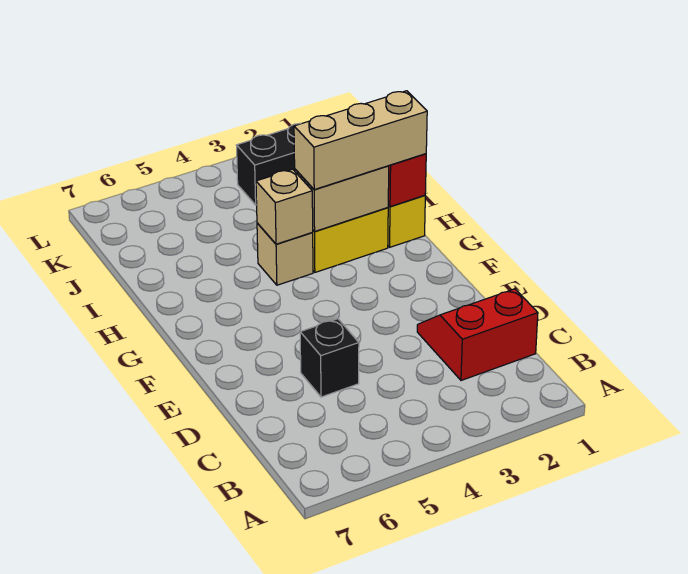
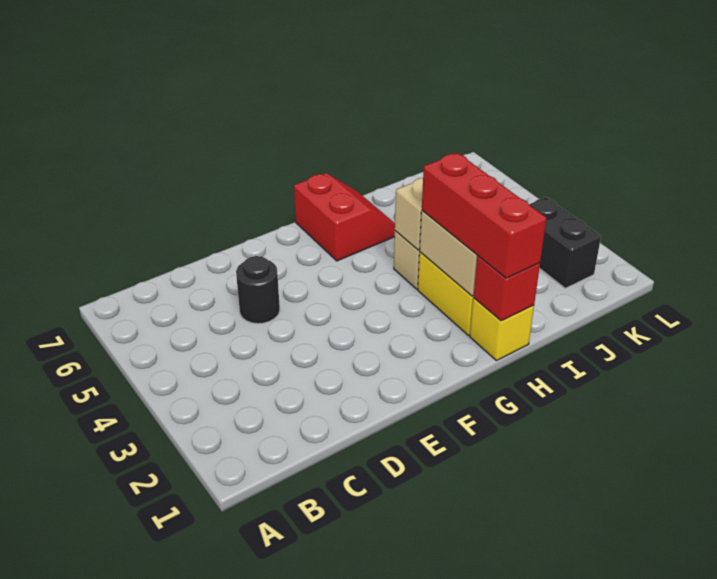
red 2x2 slope [417,289,538,380] -> red 2x2 slope moved to [294,173,395,261]
black 1x1 brick [300,319,359,397] -> black 1x1 round brick [236,256,280,324]
tan 1x3 brick [294,91,427,190] -> red 1x3 brick [422,153,547,278]

